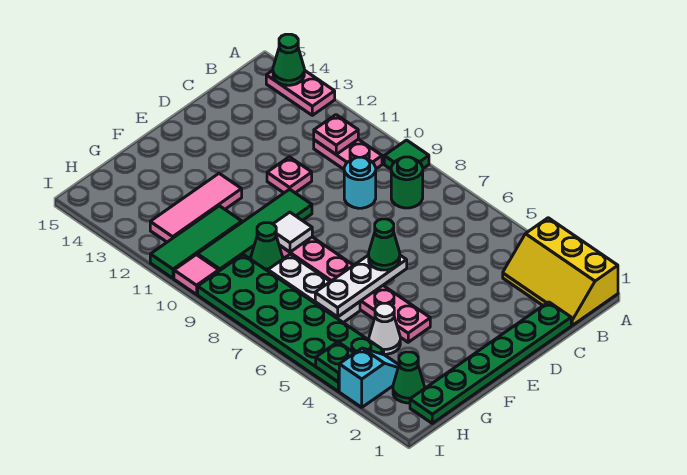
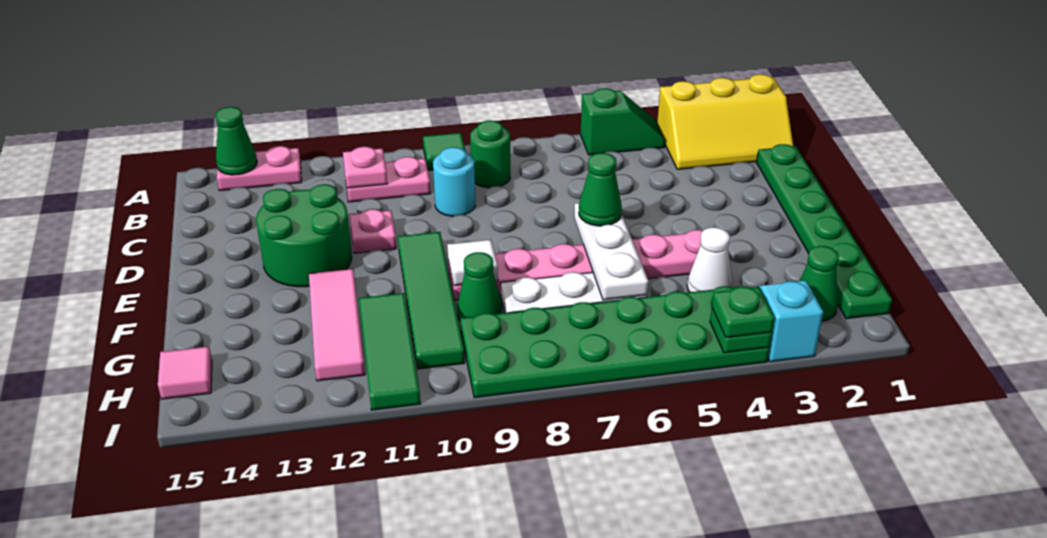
none -> green 1x2 slope [581,88,665,155]
none -> green 2x2 round brick [256,184,352,287]
none -> green 1x1 plate [712,287,775,338]
pink 1x1 tile [174,255,219,294] -> pink 1x1 tile moved to [158,346,212,399]

